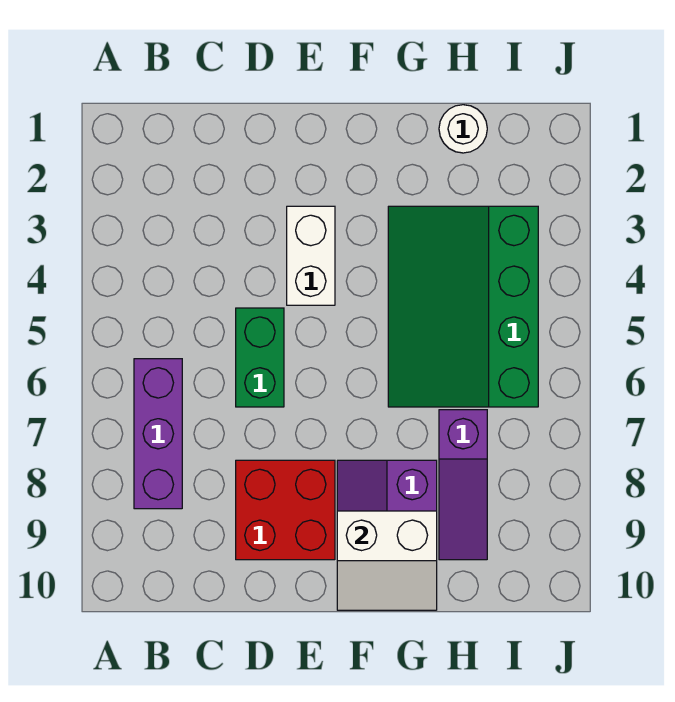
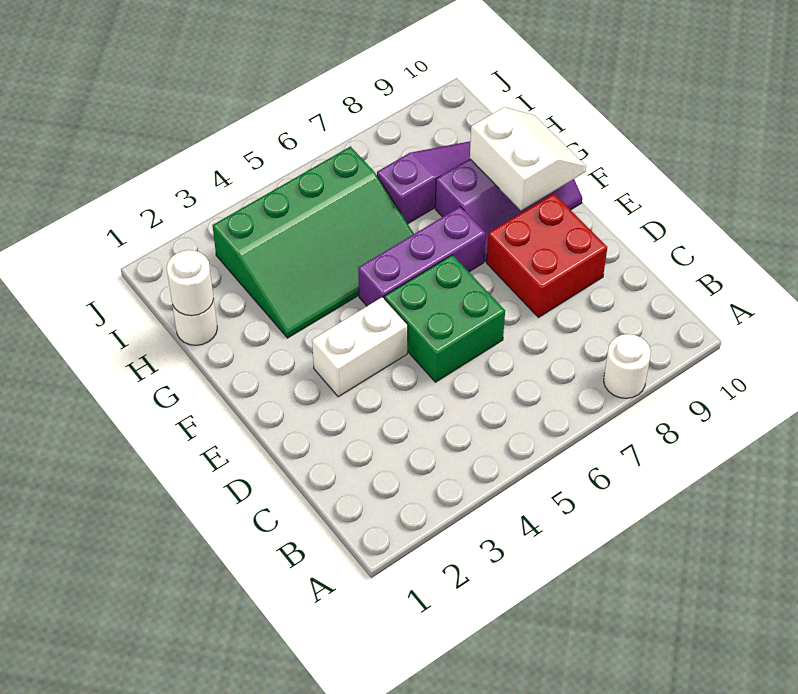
none -> white 1x1 round brick [604,334,651,398]
purple 1x3 brick [134,359,182,509] -> purple 1x3 brick moved to [358,207,486,306]
green 1x2 brick [236,308,284,407] -> green 2x2 brick [384,255,505,382]
none -> white 1x1 round brick [167,250,214,316]

